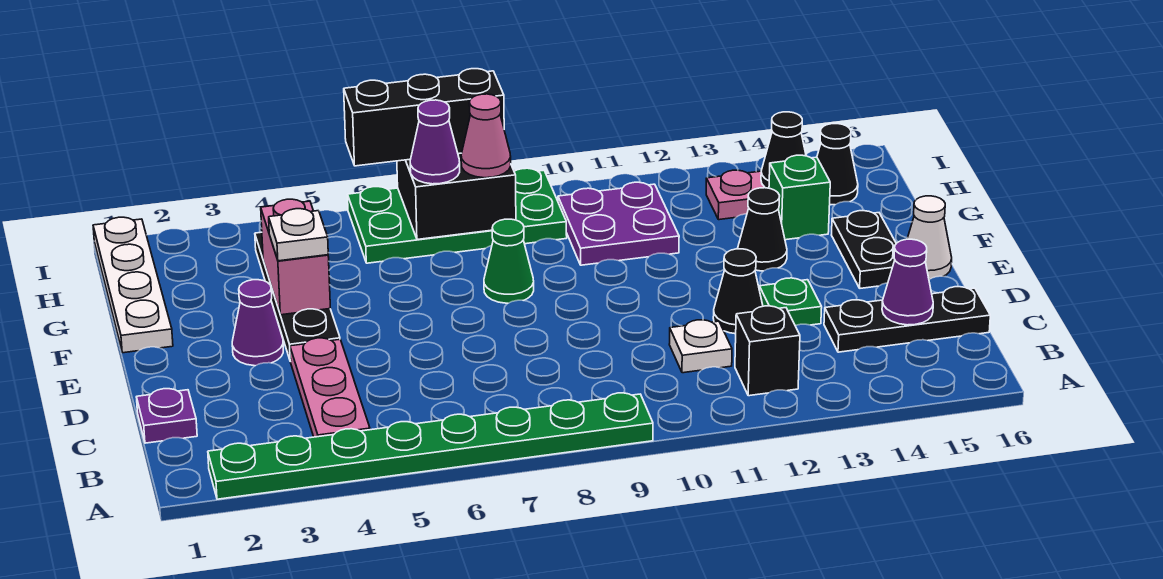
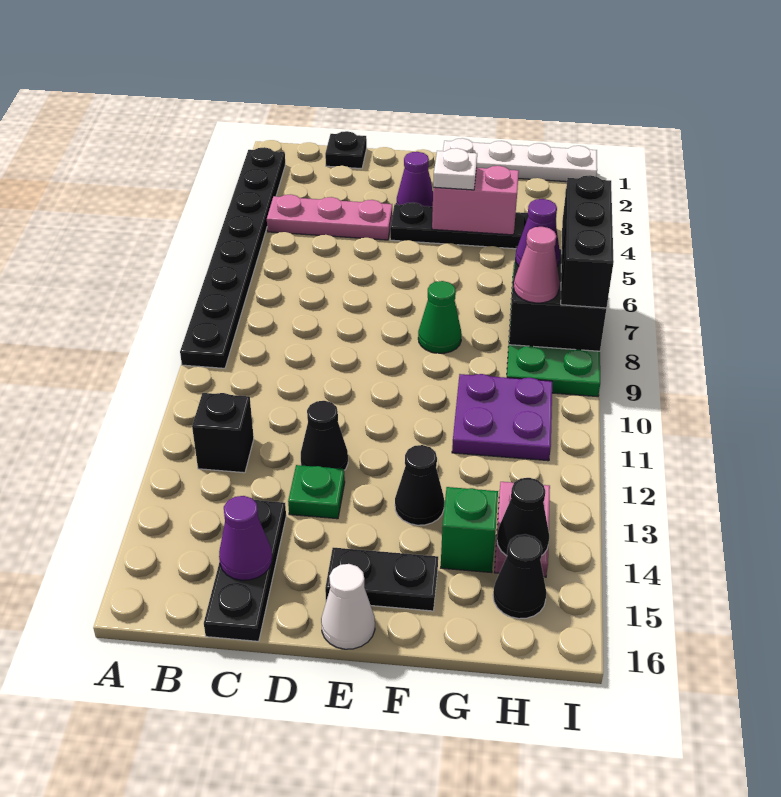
green 1x8 plate [208,393,653,499] -> black 1x8 plate [180,147,285,368]
purple 1x1 plate [137,389,197,443] -> black 1x1 plate [325,131,367,169]
white 1x1 plate [669,320,732,373] -> none

